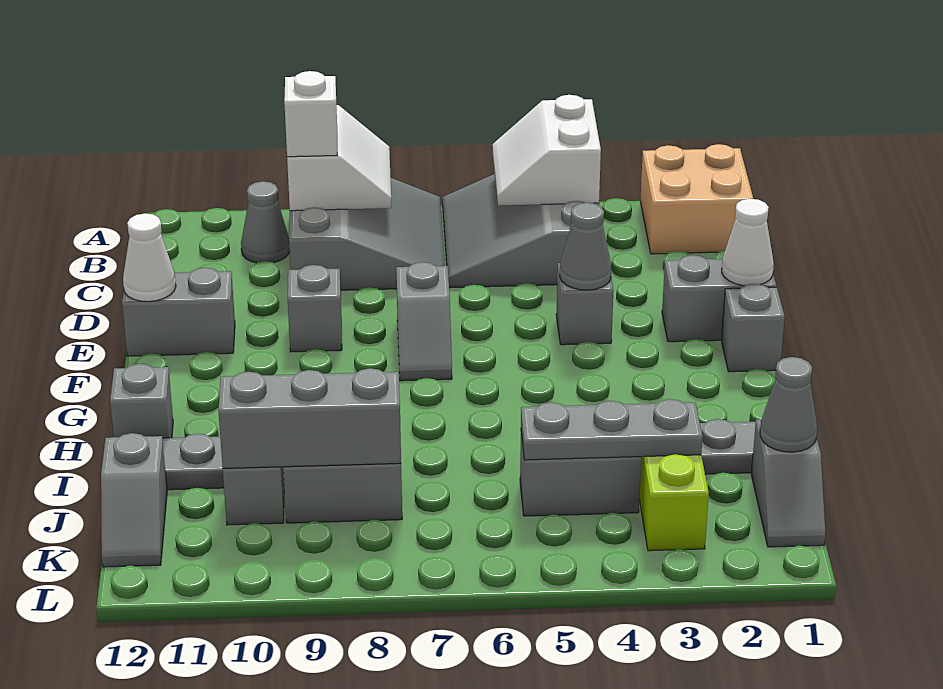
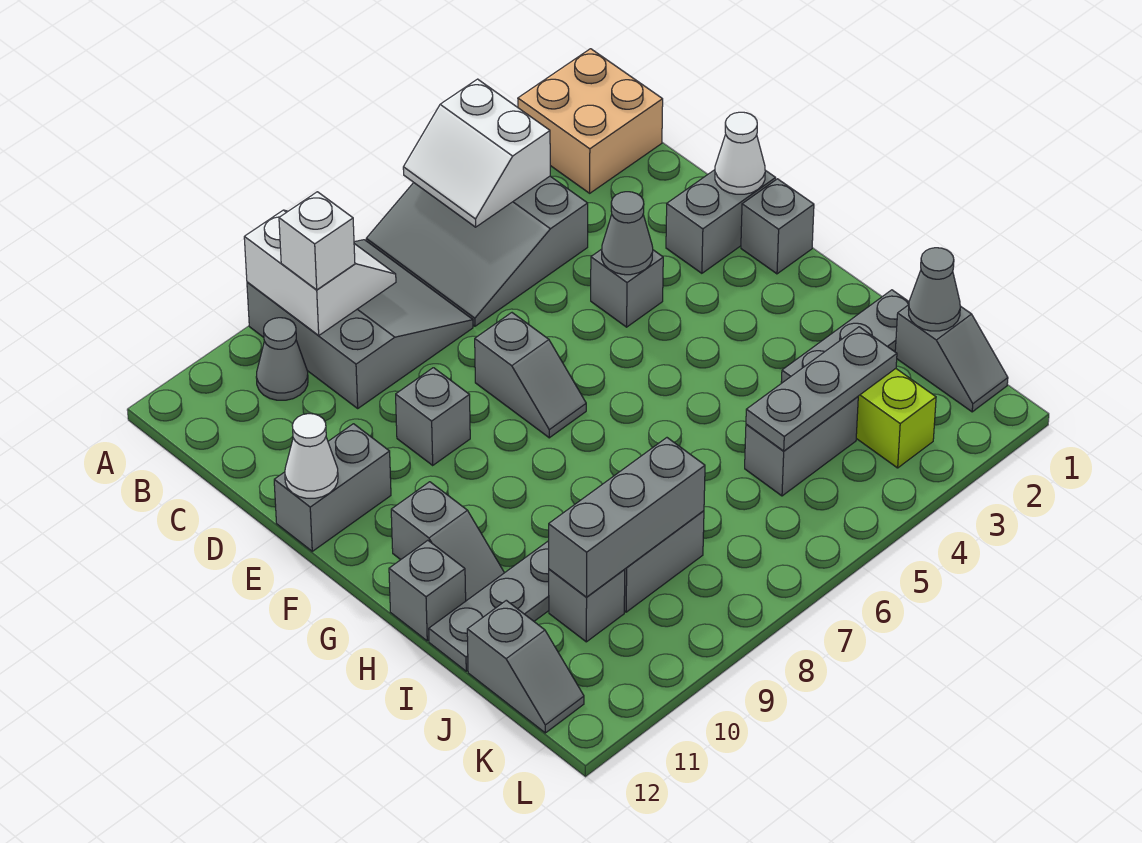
none -> grey 1x2 slope [391,482,504,601]

